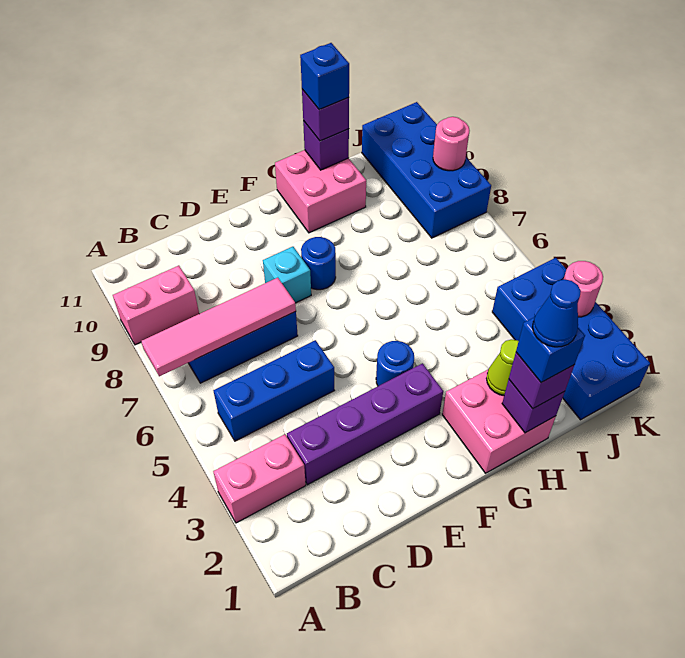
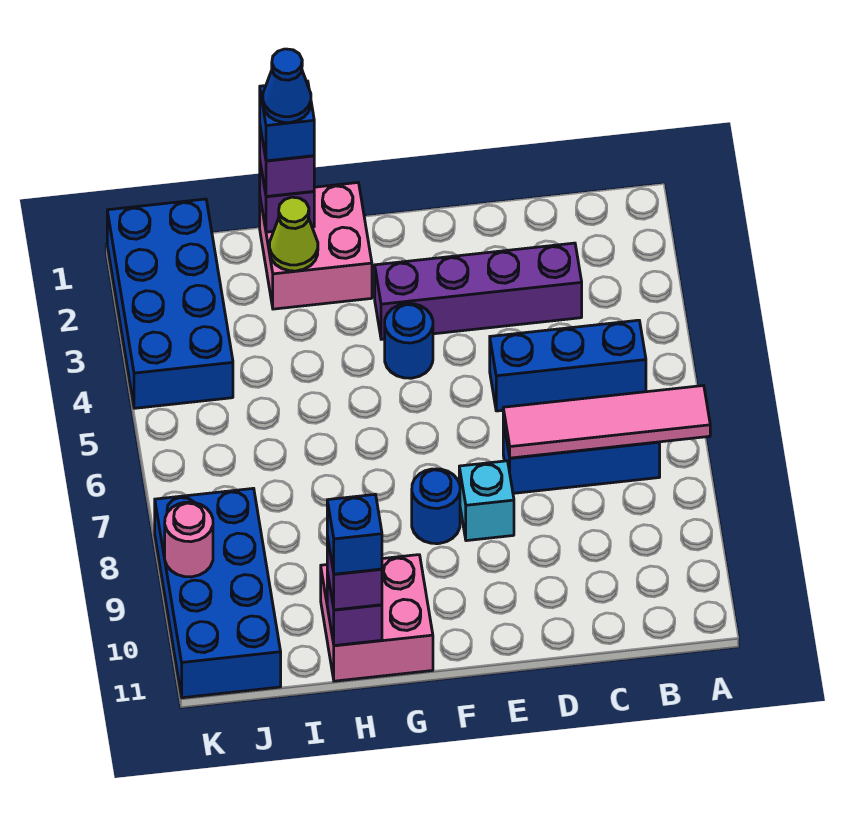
pink 1x2 brick [213,434,306,523] -> none
pink 1x2 brick [113,266,199,345] -> none
pink 1x1 round brick [564,261,603,317] -> none

